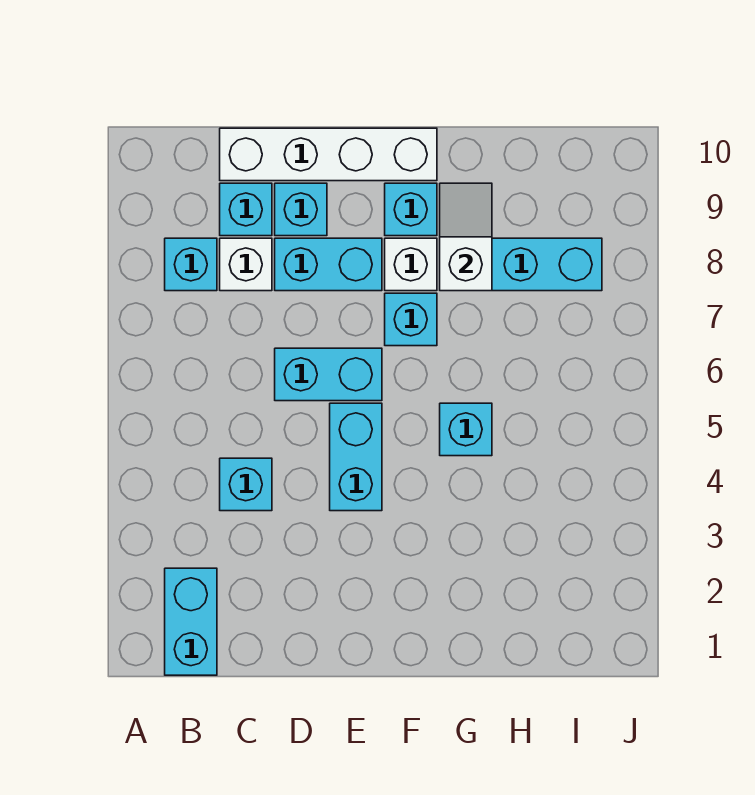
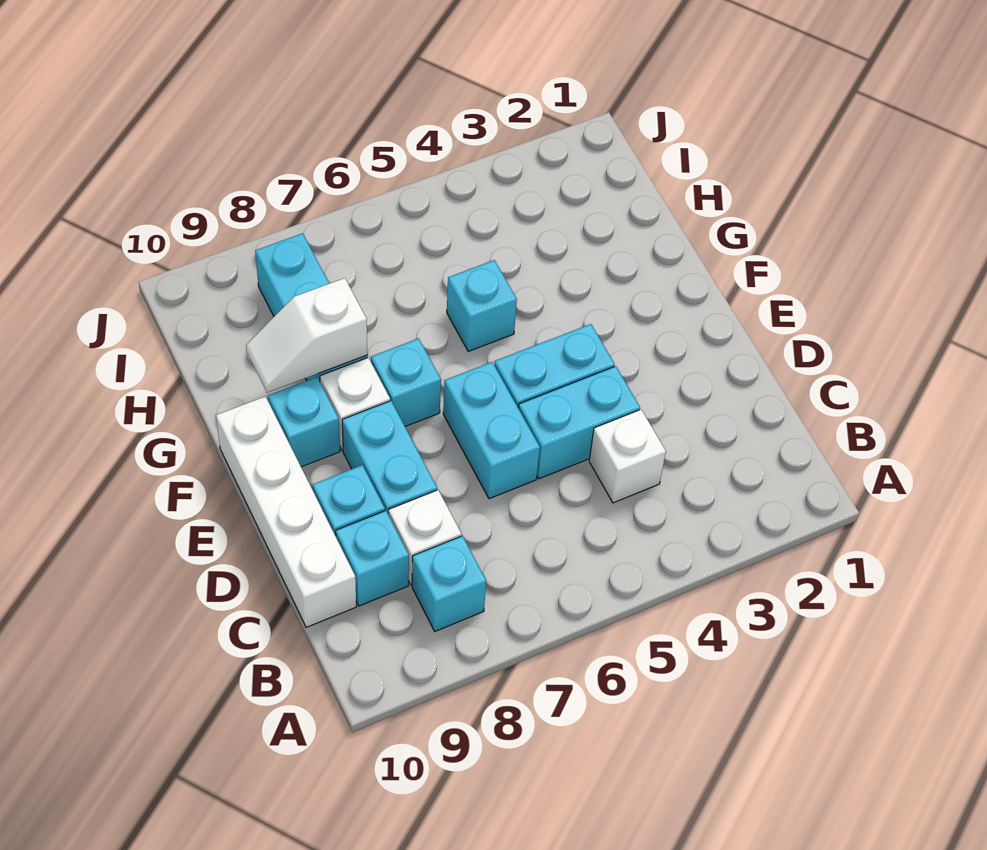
cyan 1x2 brick [165,568,217,675] -> cyan 1x2 brick moved to [518,366,640,479]
cyan 1x1 brick [220,458,272,511] -> white 1x1 brick [589,410,666,503]

